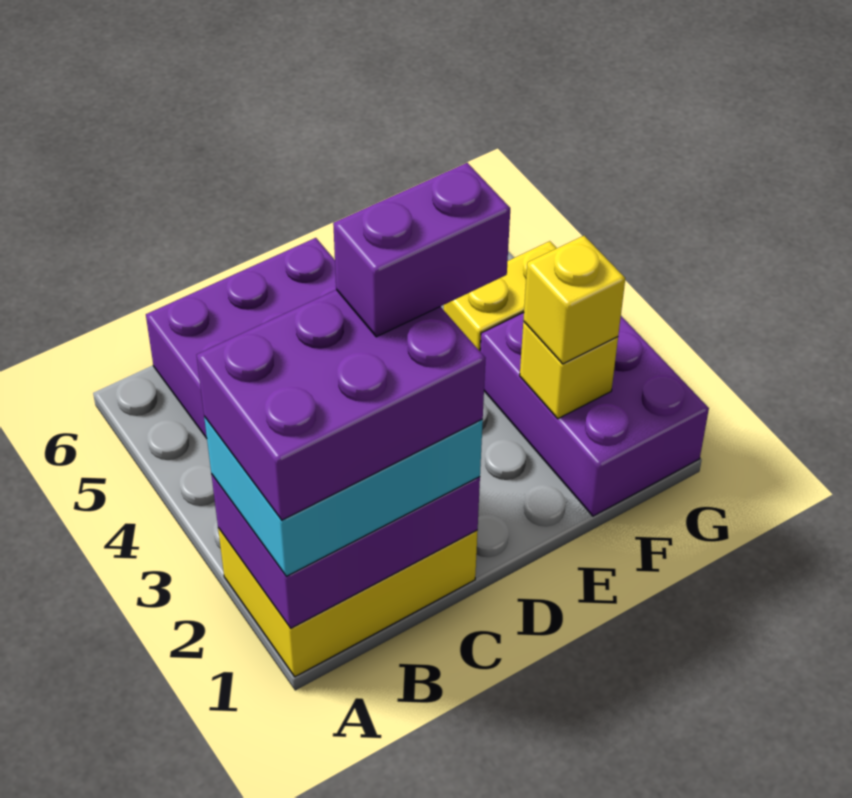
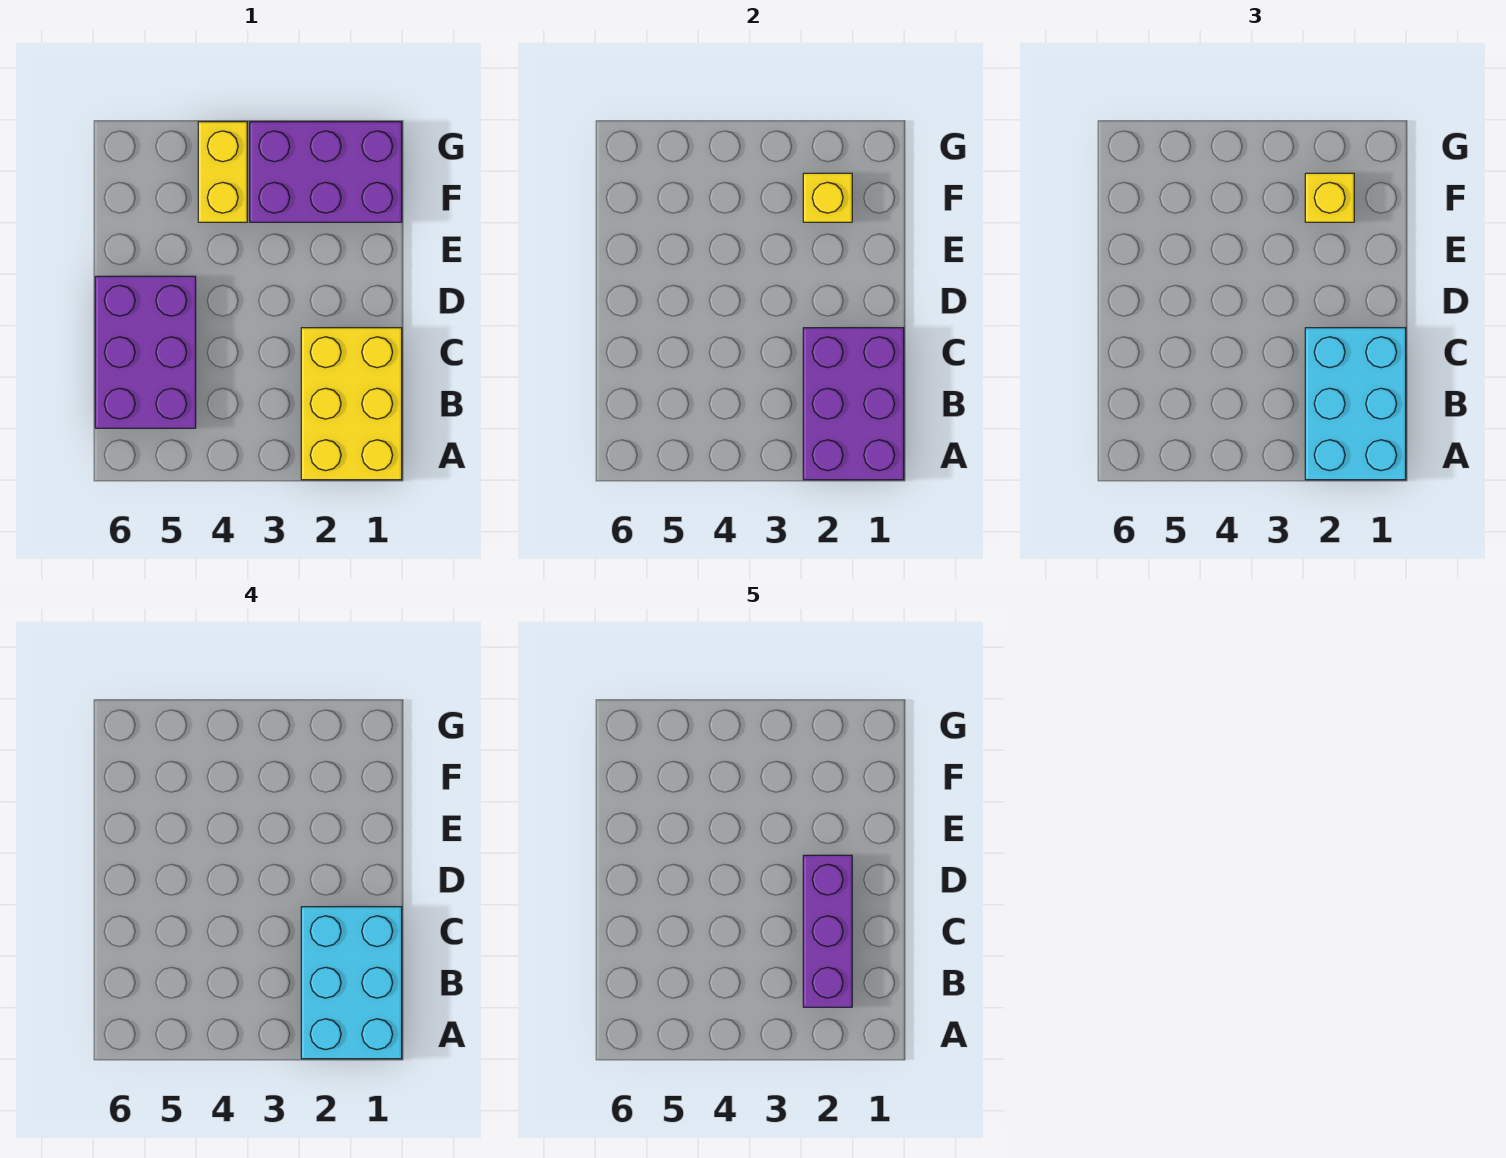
purple 2x3 brick [197,290,486,520] -> cyan 2x3 brick [301,907,402,1059]
purple 1x2 brick [333,163,510,337] -> purple 1x3 brick [803,855,852,1007]

